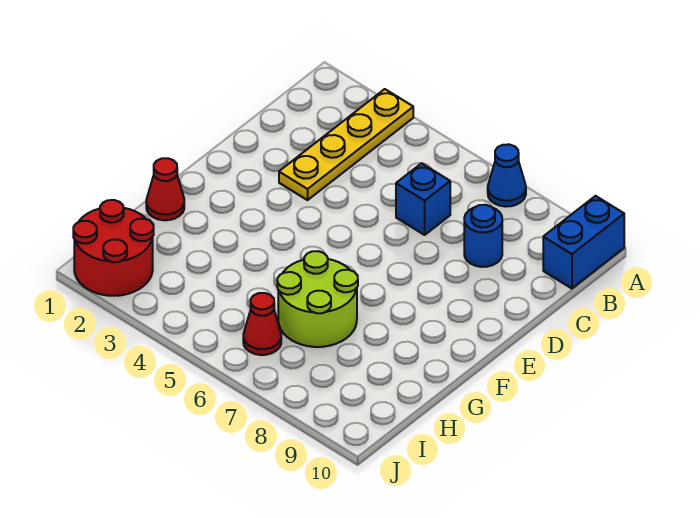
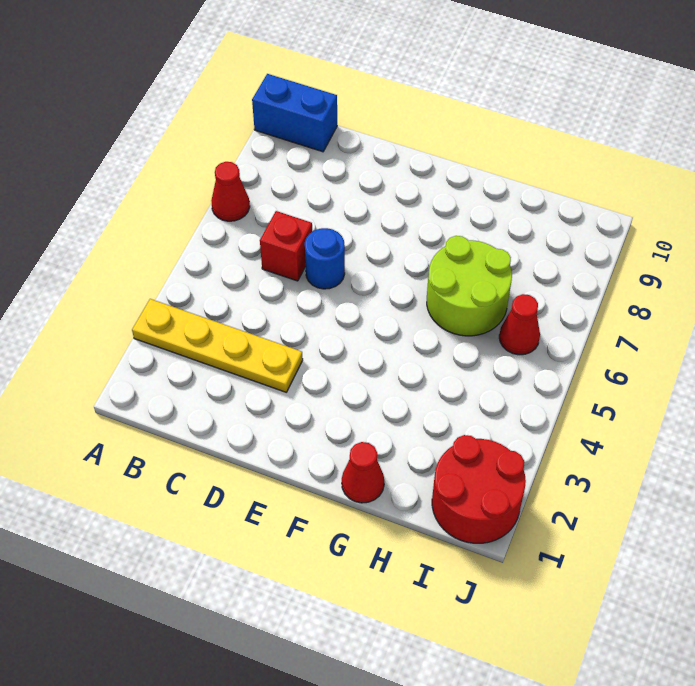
blue 1x1 cone [488,144,526,207] -> red 1x1 cone [211,162,250,221]
blue 1x1 brick [396,163,450,235] -> red 1x1 brick [260,211,312,281]
blue 1x1 round brick [464,205,502,267] -> blue 1x1 round brick moved to [305,228,345,289]

